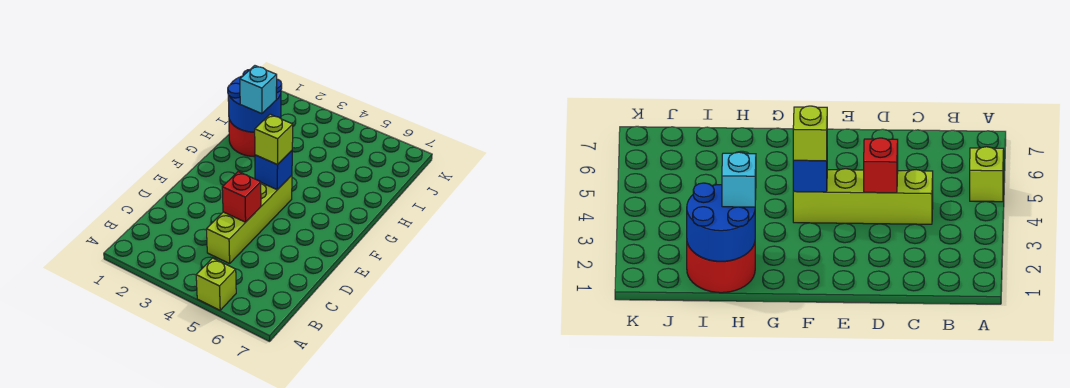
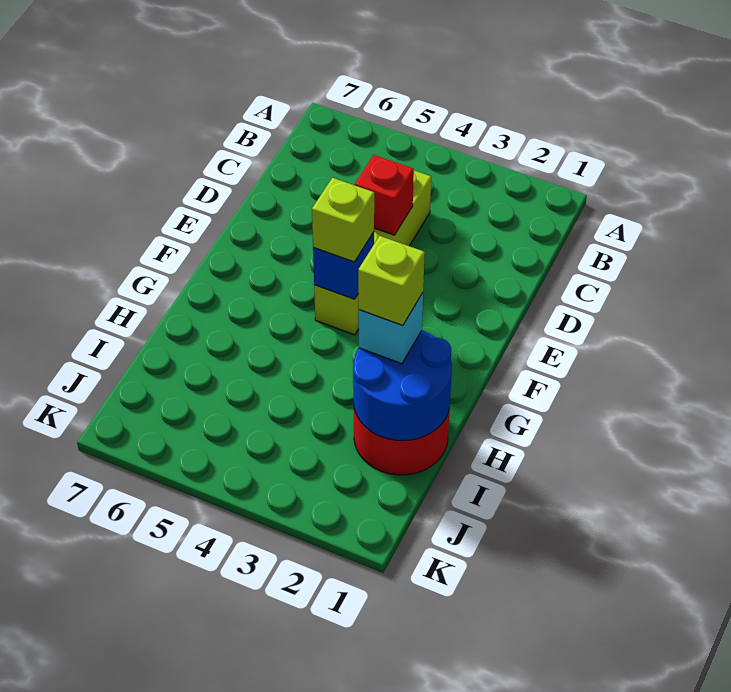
lime 1x1 brick [196,258,236,310] -> lime 1x1 brick moved to [358,236,425,325]

